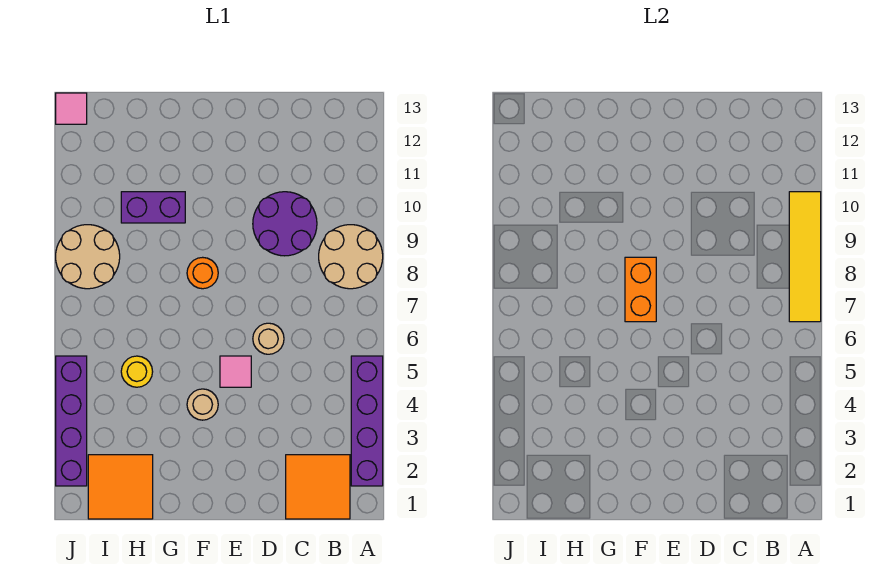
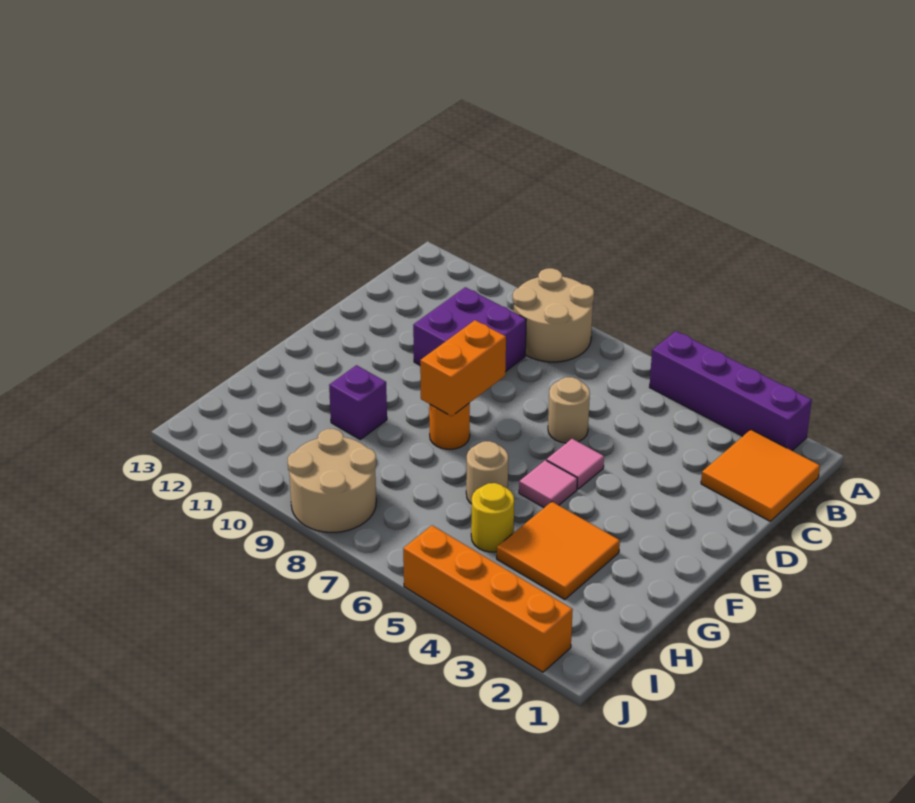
yellow 1x4 tile [789,192,821,322] -> none
purple 2x2 round brick [253,192,317,256] -> purple 2x2 brick [413,287,526,372]
tan 1x1 round brick [187,389,218,420] -> tan 1x1 round brick moved to [466,441,508,504]
orange 1x2 brick [625,257,656,322] -> orange 1x2 brick turned to [420,320,506,416]
purple 1x2 brick [121,192,185,223] -> purple 1x1 brick [329,365,387,439]
orange 2x2 tile [88,455,153,519] -> orange 2x2 tile moved to [497,502,620,600]
purple 1x4 brick [56,356,87,486] -> orange 1x4 brick [403,525,573,672]
pink 1x1 tile [56,93,87,124] -> pink 1x1 tile moved to [519,460,577,507]

